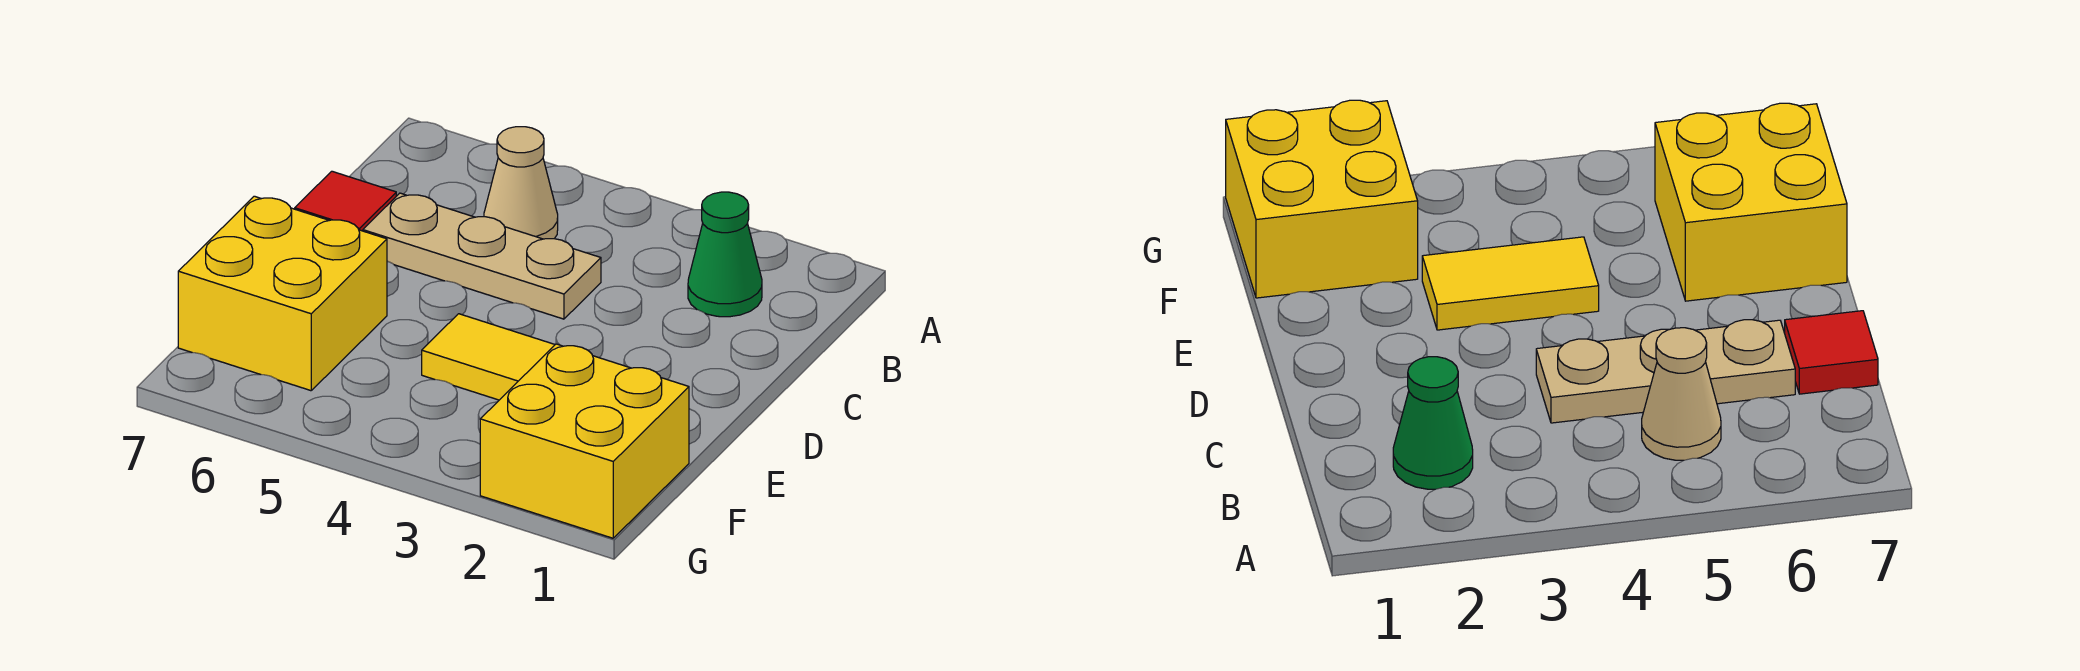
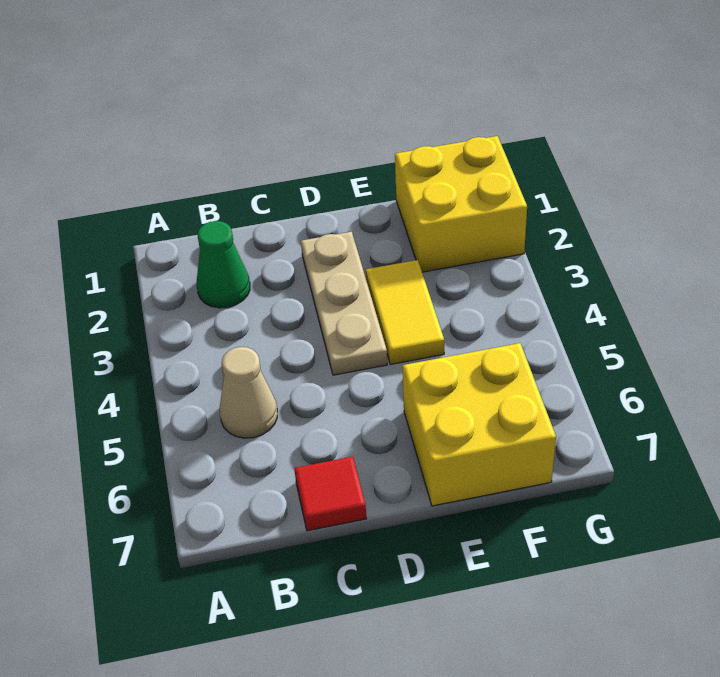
tan 1x3 plate [363,193,601,319] -> tan 1x3 plate moved to [301,232,387,375]

